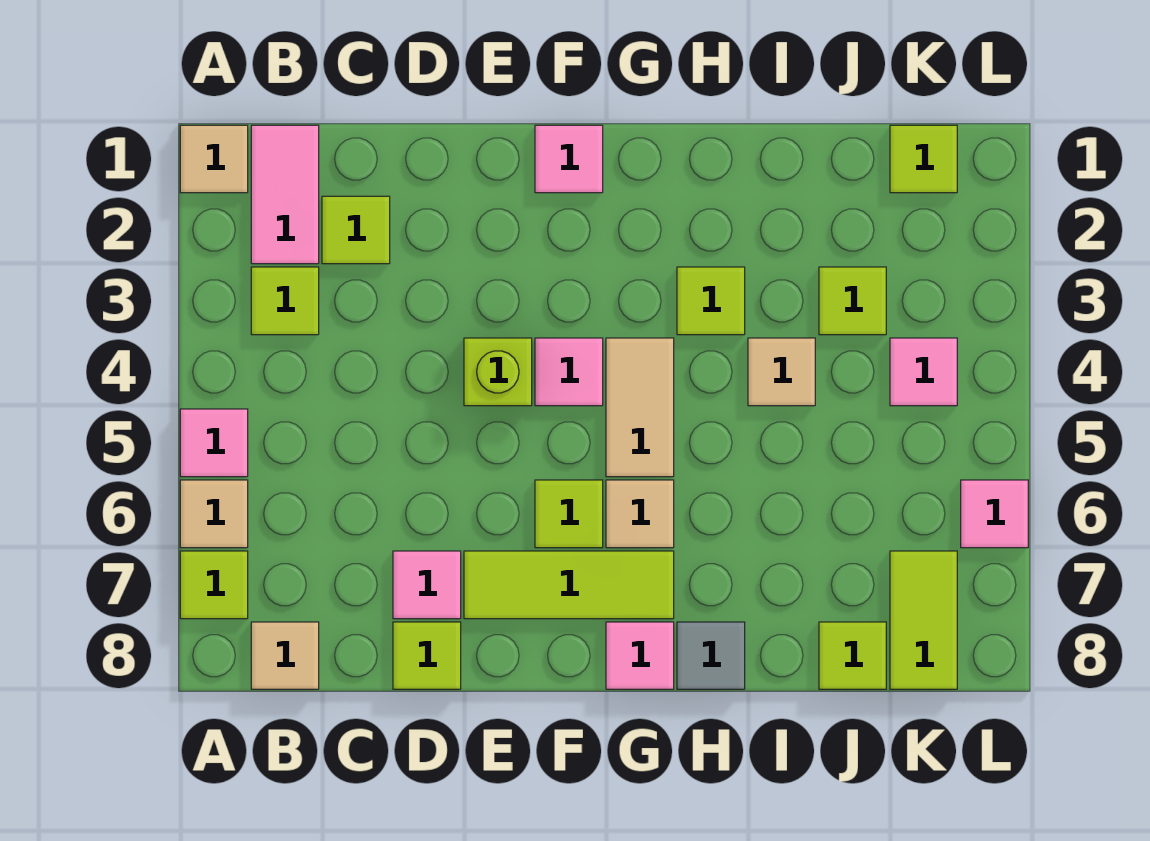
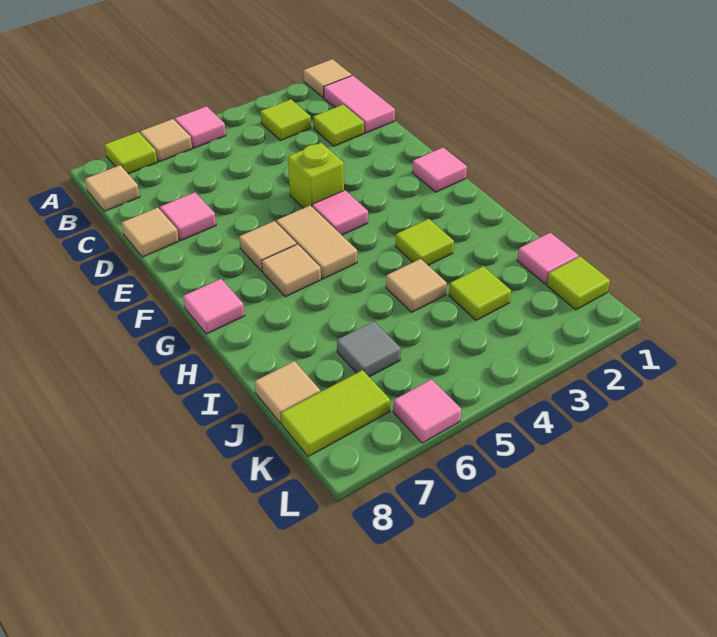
pink 1x2 tile [251,125,319,264] -> pink 1x2 tile turned to [324,75,395,133]
lime 1x1 tile [393,622,461,689] -> tan 1x1 tile [121,208,179,257]
lime 1x3 tile [464,551,674,619] -> none
lime 1x1 tile [535,480,603,548] -> tan 1x1 tile [239,221,297,271]
tan 1x2 tile [606,338,674,477] -> tan 1x2 tile turned to [276,205,357,279]
grey 1x1 tile [677,622,745,689] -> grey 1x1 tile moved to [337,321,401,377]
lime 1x1 tile [819,622,886,689] -> tan 1x1 tile [255,361,320,423]
pink 1x1 tile [890,338,957,406] -> pink 1x1 tile moved to [517,233,579,284]

